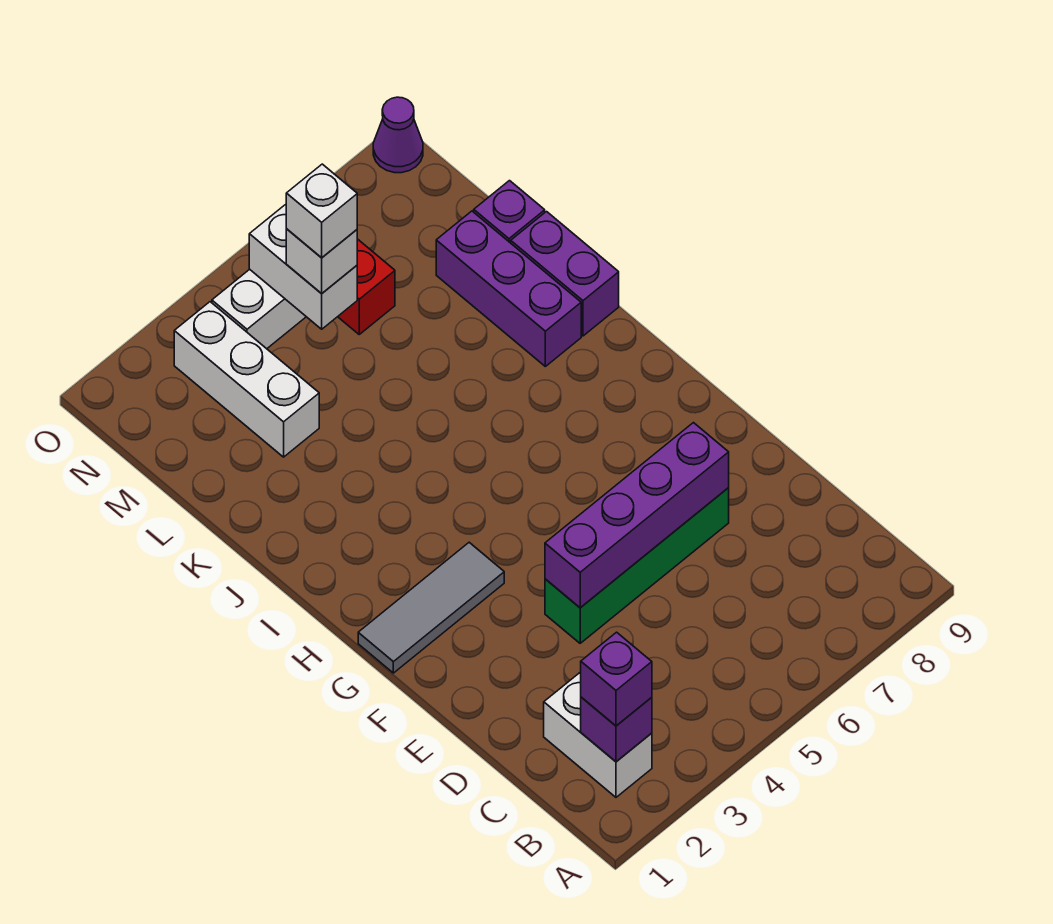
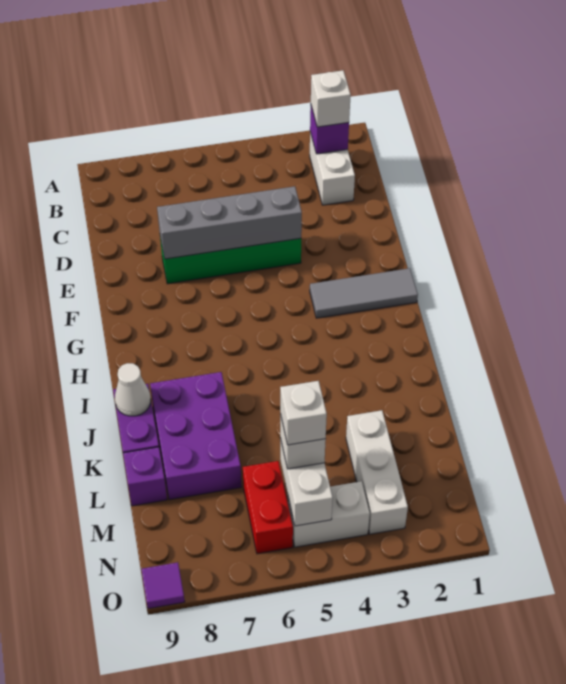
purple 1x1 brick [581,632,652,726] -> white 1x1 brick [311,70,351,127]
purple 1x4 brick [545,423,729,608] -> grey 1x4 brick [157,186,302,259]
purple 1x3 brick [436,211,581,366] -> purple 2x3 brick [150,372,241,500]
none -> white 1x1 cone [115,363,151,416]
purple 1x1 cone [373,97,423,173] -> purple 1x1 tile [141,562,185,609]

